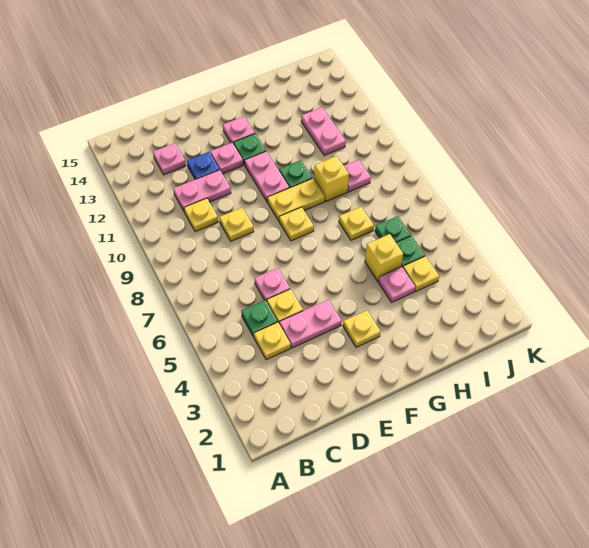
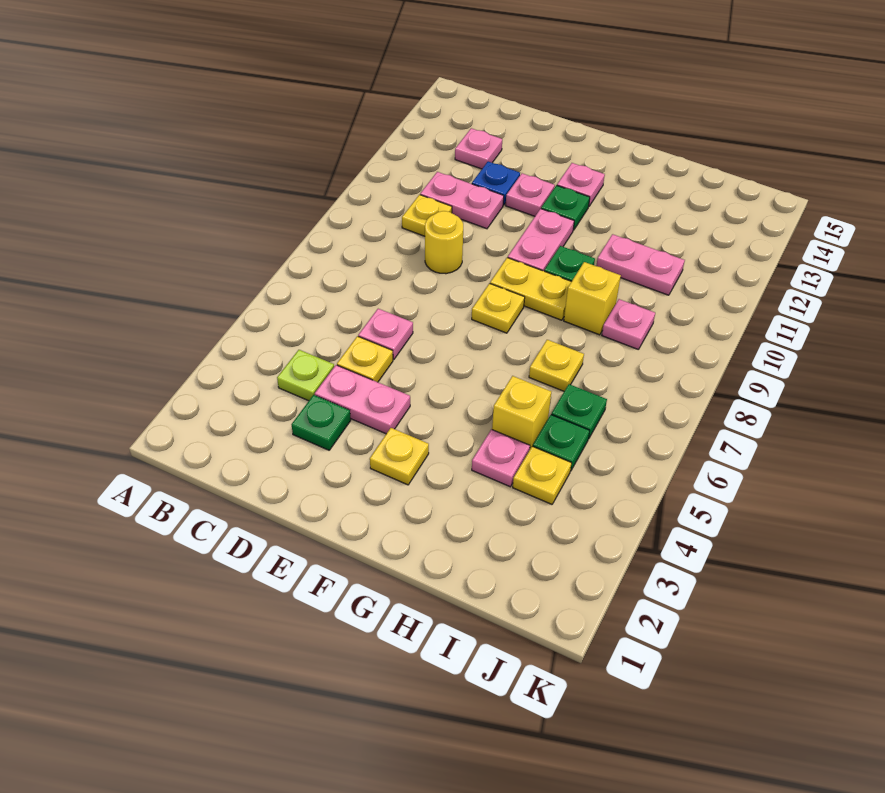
yellow 1x1 plate [254,322,291,360] -> lime 1x1 plate [277,350,334,401]
green 1x1 plate [241,300,278,337] -> green 1x1 plate moved to [292,395,351,450]
yellow 1x1 plate [219,208,254,241] -> yellow 1x1 round brick [425,211,463,274]
pink 1x2 plate [301,107,346,155] -> pink 1x2 plate turned to [596,234,685,295]

